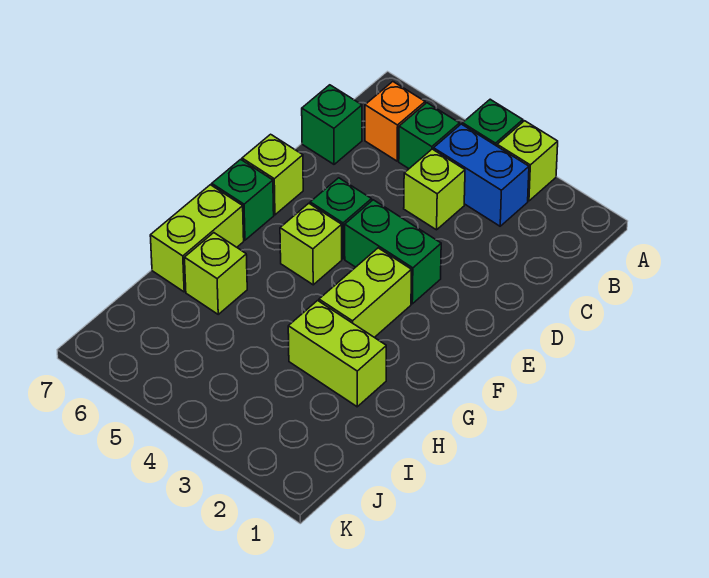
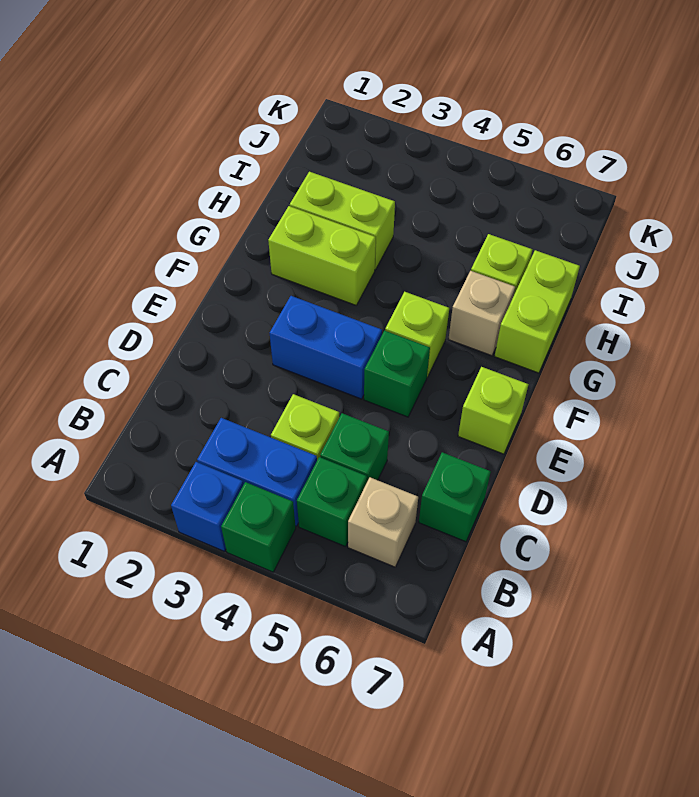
lime 1x1 brick [497,121,558,201] -> blue 1x1 brick [171,462,244,551]
orange 1x1 brick [365,82,425,161] -> tan 1x1 brick [348,477,418,567]
green 1x2 brick [345,200,441,304] -> blue 1x2 brick [270,296,382,399]
lime 1x2 brick [319,248,411,337] -> lime 1x2 brick turned to [268,206,376,305]
green 1x1 brick [212,159,274,240] -> green 1x1 brick moved to [320,413,389,481]
none -> tan 1x1 brick [448,271,515,356]

